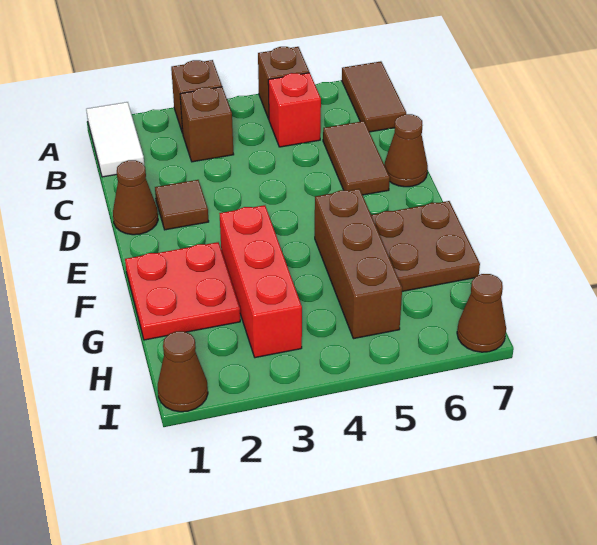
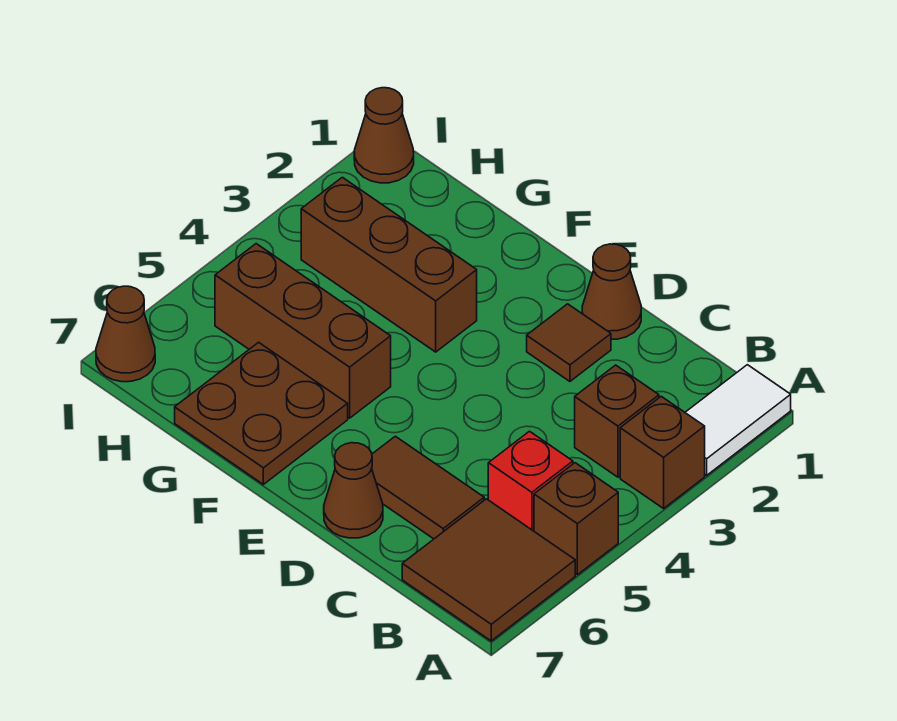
white 1x2 tile [86,102,144,177] -> white 1x2 tile turned to [685,365,791,475]
brown 1x2 tile [342,61,406,132] -> brown 2x2 tile [402,499,575,641]
red 2x2 plate [125,242,240,340] -> none
red 1x3 brick [219,205,302,358] -> brown 1x3 brick [301,177,477,352]

